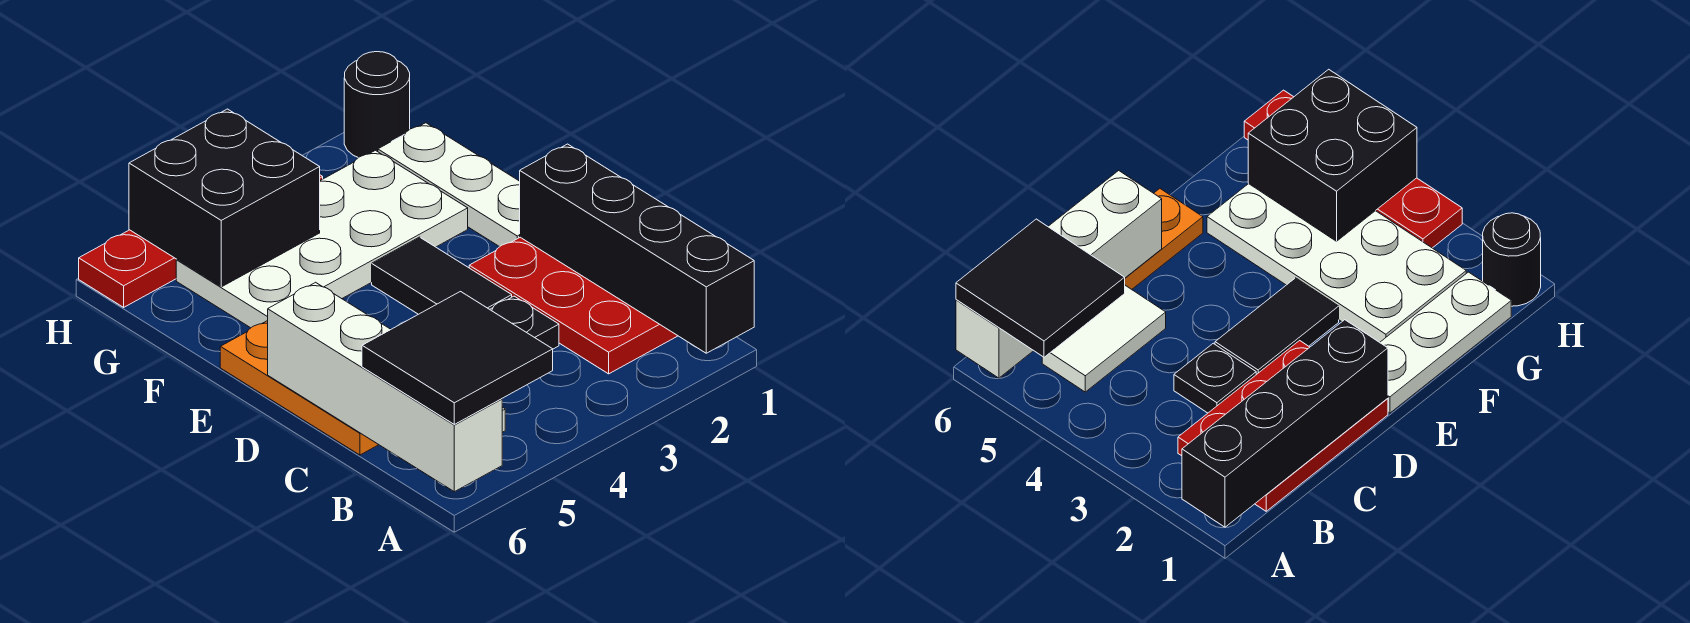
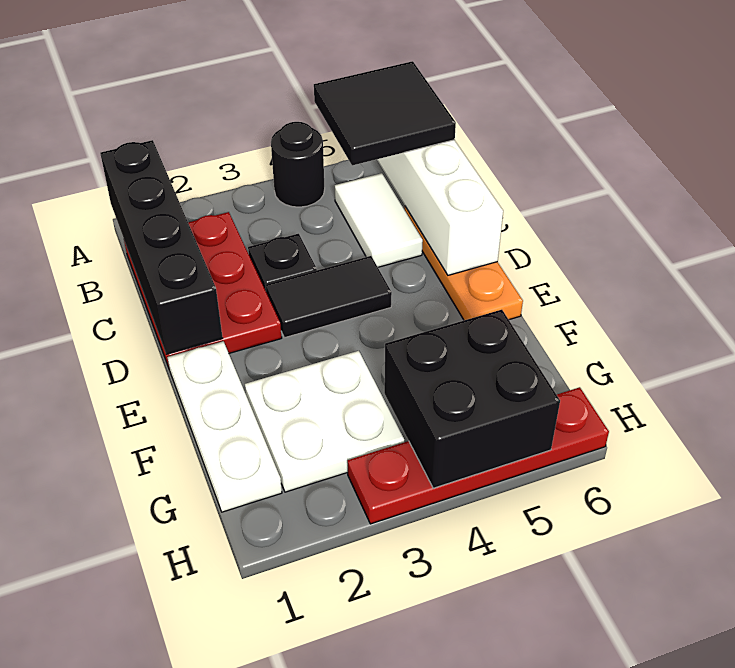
black 1x2 tile [372,237,512,314] -> black 1x2 tile turned to [266,256,392,338]
white 2x4 plate [176,150,468,328] -> white 2x2 plate [245,351,404,492]
black 1x1 round brick [344,52,410,158] -> black 1x1 round brick moved to [271,122,325,207]

